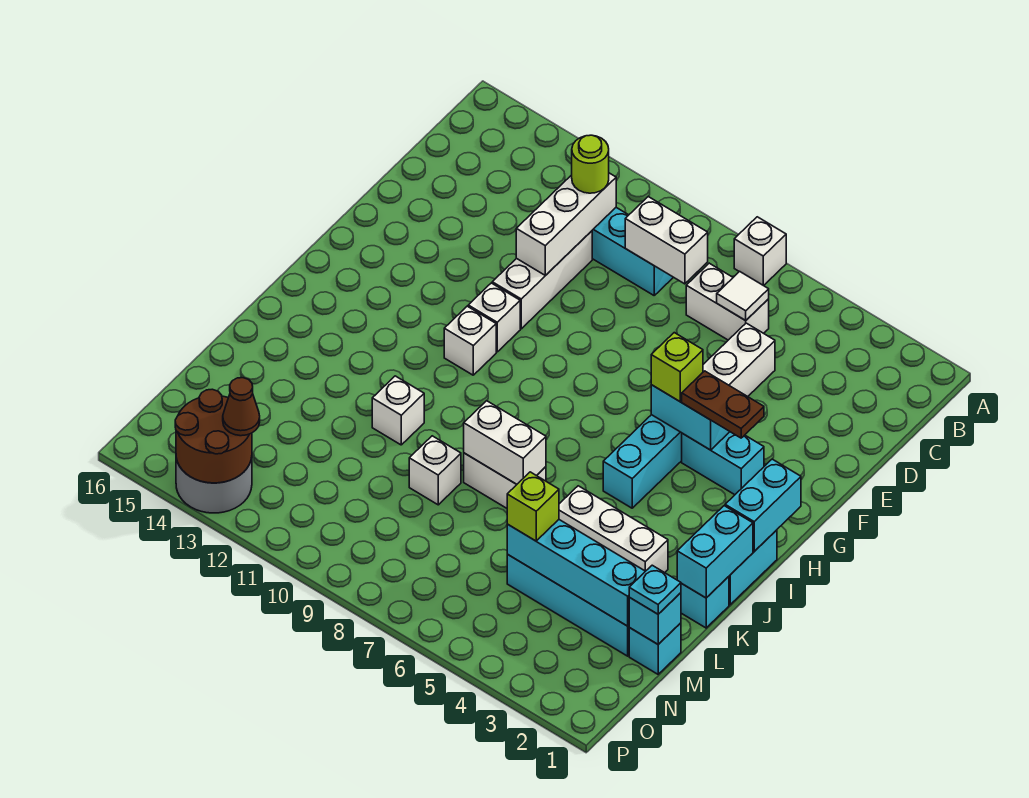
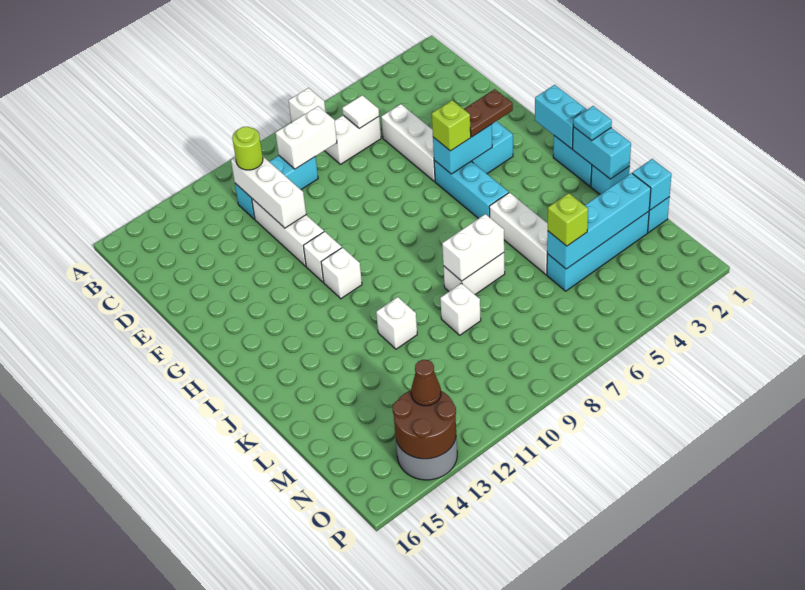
white 1x3 brick [559,486,668,573] -> white 1x3 brick turned to [489,193,548,275]
cyan 1x1 plate [629,565,681,614] -> cyan 1x1 plate moved to [573,106,612,141]

